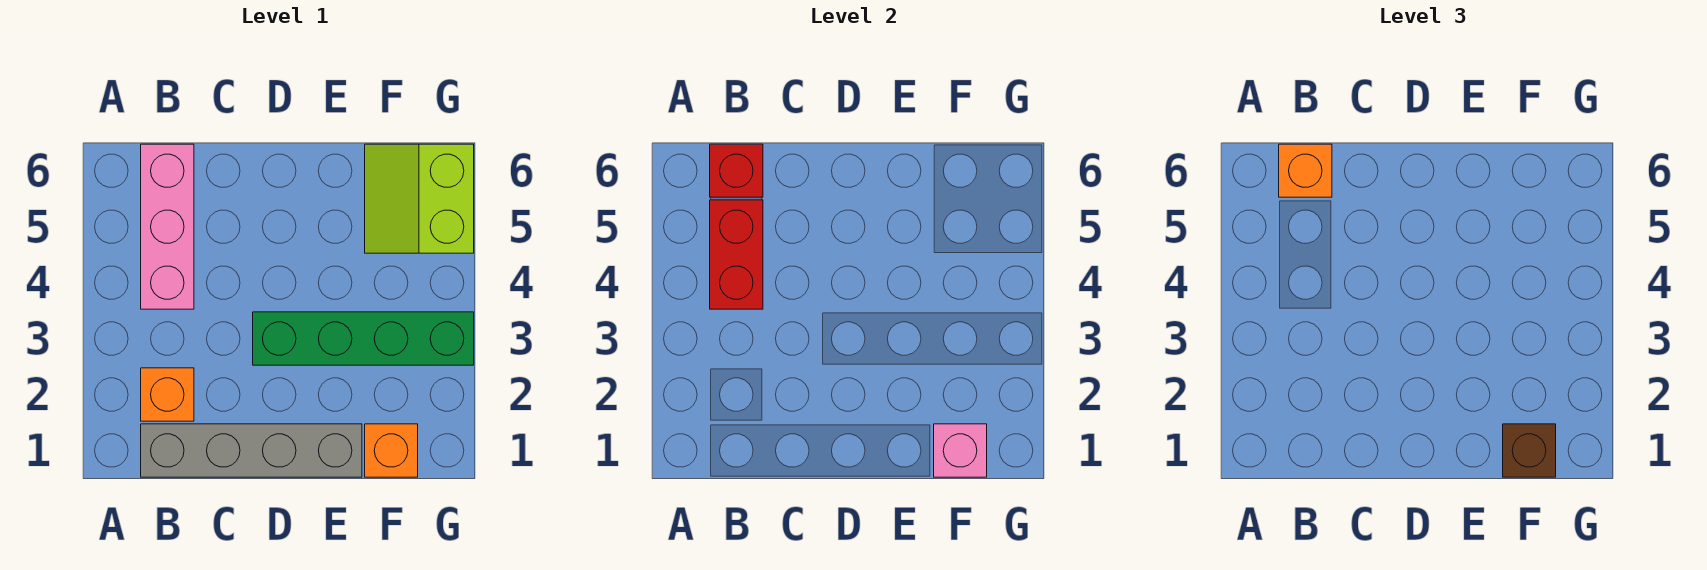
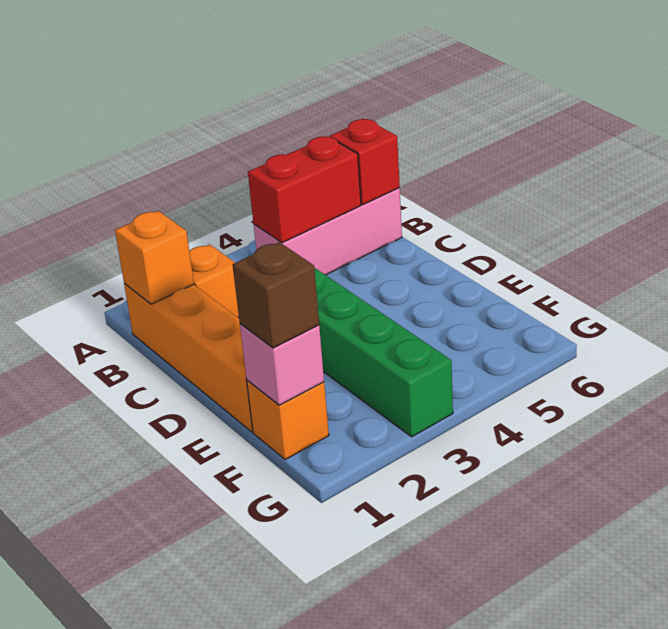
grey 1x4 brick [141,424,362,477] -> orange 1x4 brick [124,283,253,432]
orange 1x1 brick [1279,144,1332,197] -> orange 1x1 brick moved to [115,211,194,304]
lime 2x2 slope [365,144,474,253] -> none

